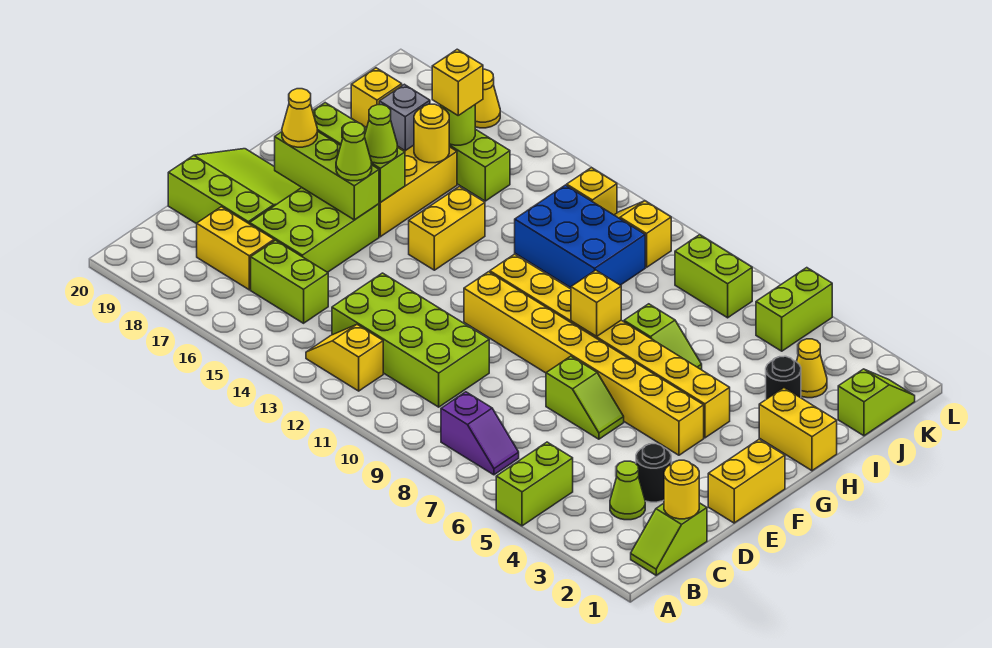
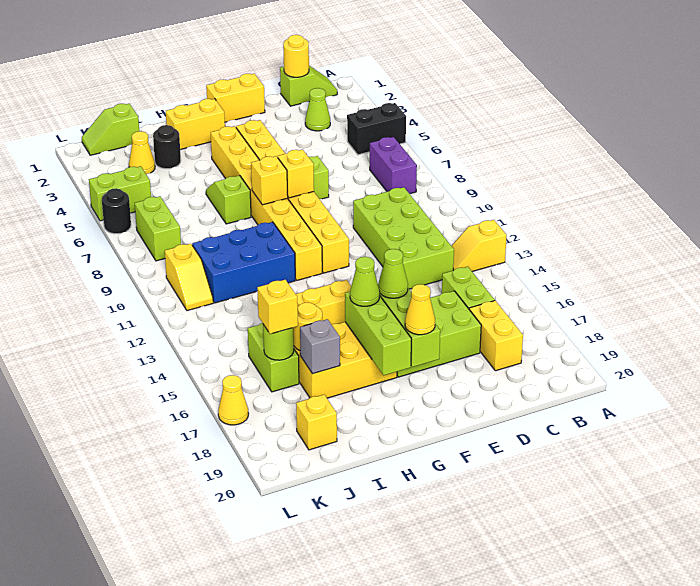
lime 1x2 brick [496,442,573,526] -> black 1x2 brick [347,103,406,155]
purple 1x2 slope [441,392,519,475] -> purple 1x2 brick [370,137,417,194]
yellow 1x2 slope [306,325,383,391] -> yellow 1x2 slope turned to [452,220,507,272]
black 1x1 round brick [636,444,671,502] -> black 1x1 round brick moved to [102,188,131,234]
lime 3x3 slope [168,149,302,224] -> none
yellow 1x2 brick [759,388,837,471] -> yellow 1x2 brick turned to [166,99,225,150]
blue 2x3 brick [515,185,645,288] -> blue 2x3 brick turned to [192,222,295,303]
yellow 1x1 brick [567,168,617,215] -> yellow 1x1 brick moved to [277,150,314,198]

